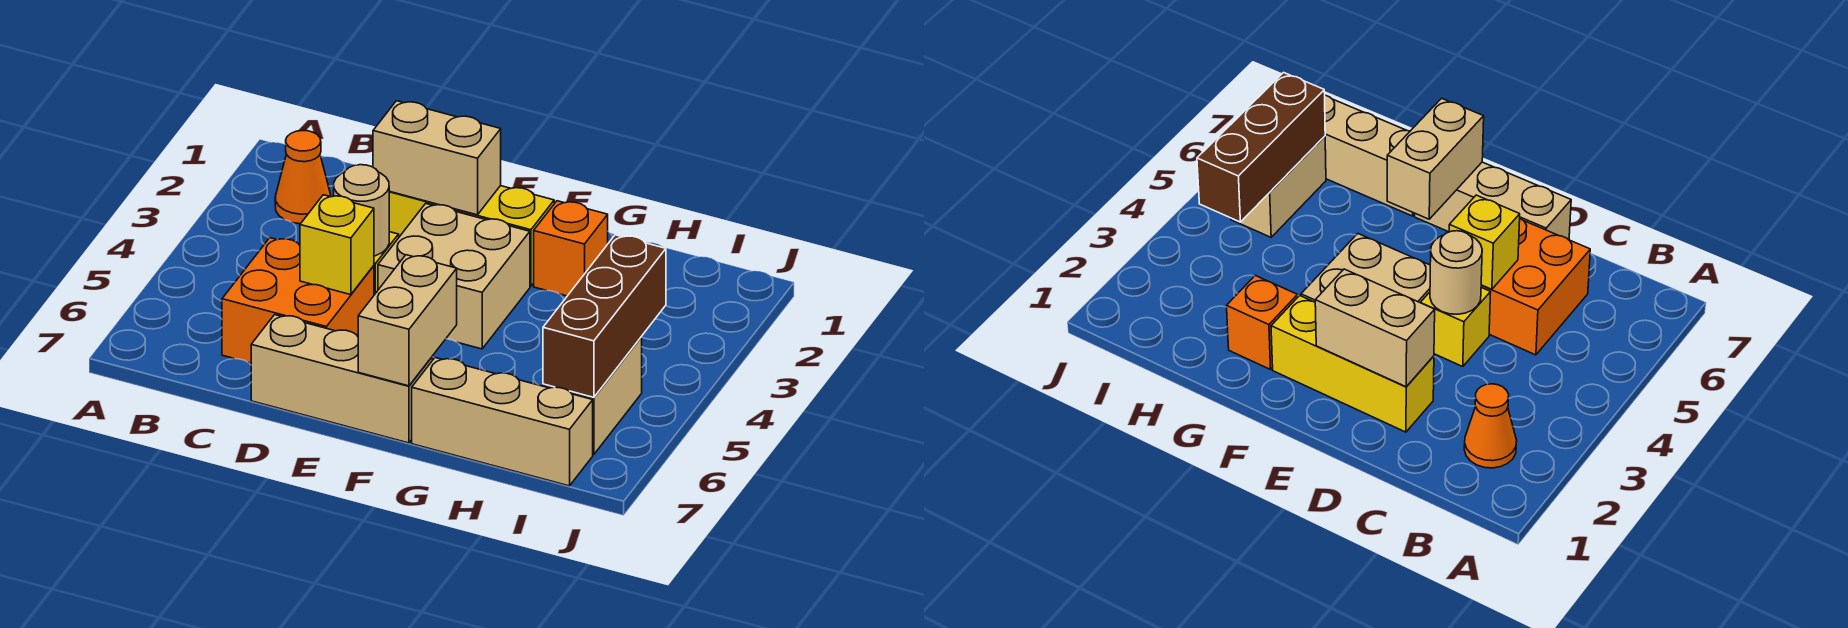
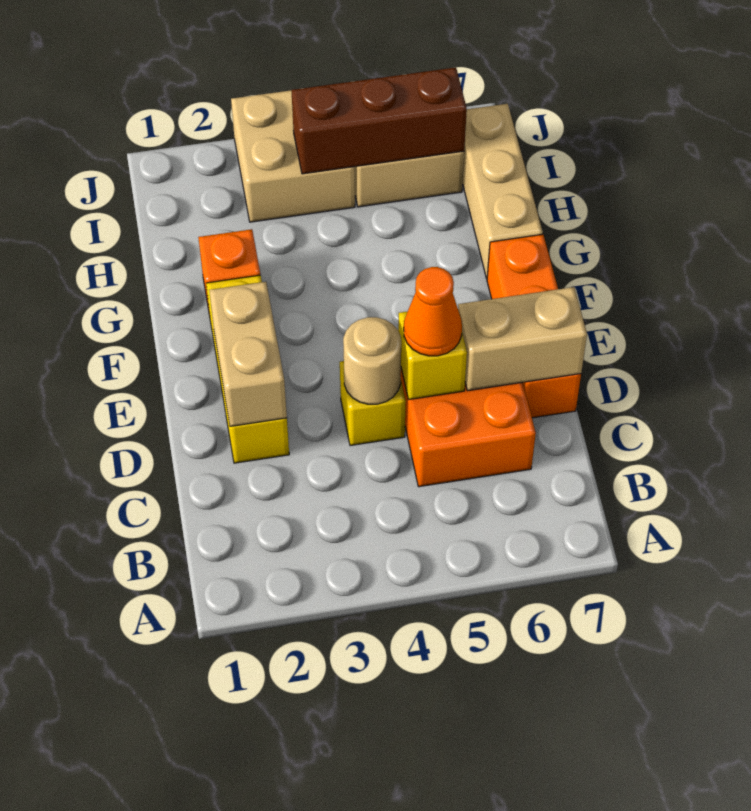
orange 1x1 cone [275,131,331,224] -> orange 1x1 cone moved to [404,267,462,356]
tan 1x3 brick [251,315,432,443] -> orange 1x3 brick [487,234,581,418]
tan 2x2 brick [378,204,530,349] -> tan 2x2 brick moved to [231,90,355,222]
tan 1x2 brick [358,255,457,386] -> tan 1x2 brick moved to [458,287,587,391]

